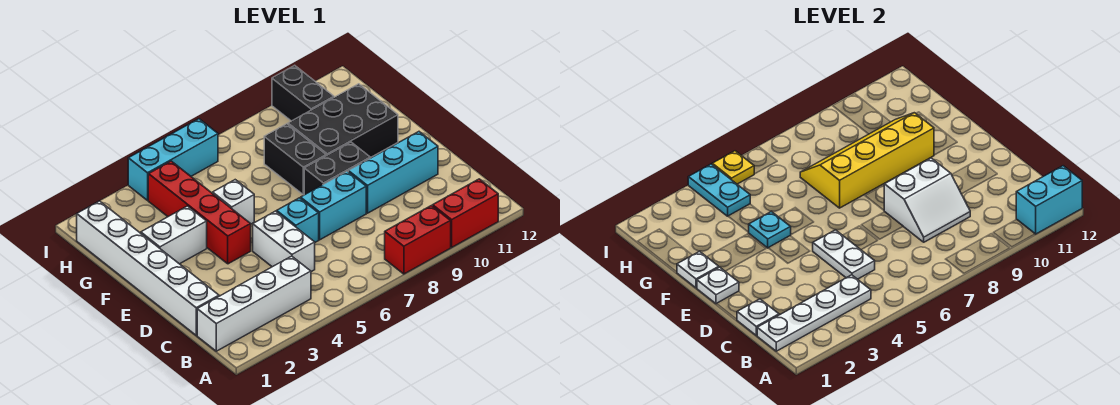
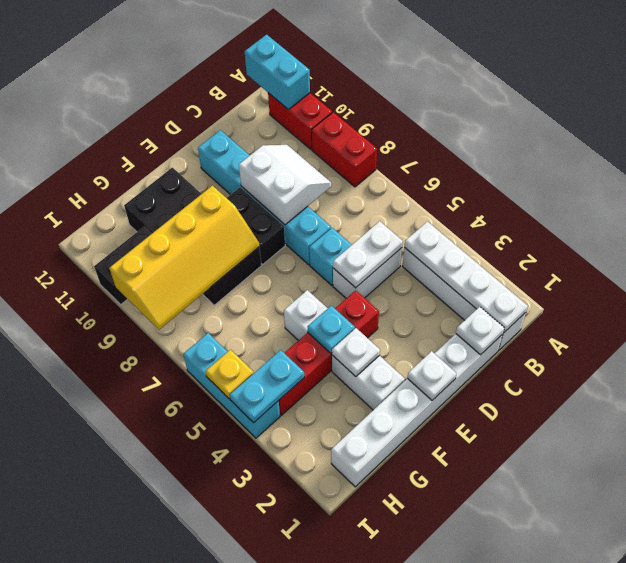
white 1x1 plate [677,251,719,288] -> white 1x1 plate moved to [332,328,380,377]
yellow 2x4 slope [800,113,934,208] -> yellow 2x4 slope turned to [109,186,260,330]

